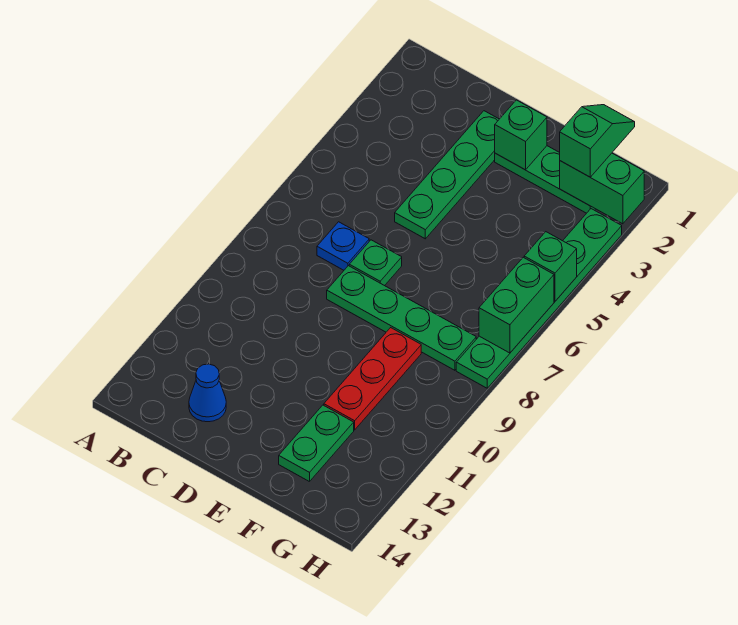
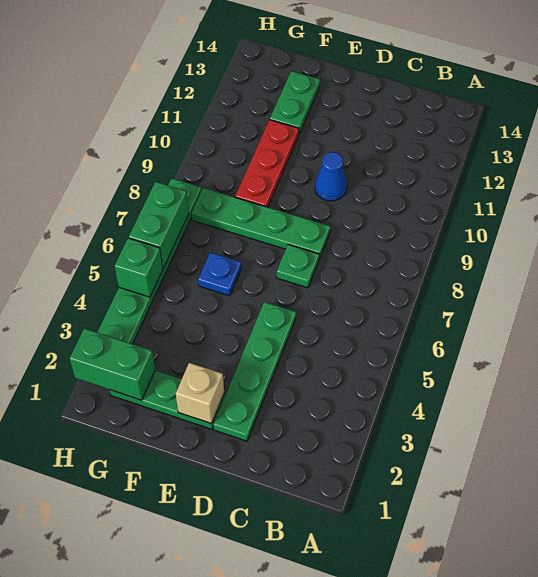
blue 1x1 plate [317,222,369,270] -> blue 1x1 plate moved to [198,252,242,296]
blue 1x1 cone [189,364,226,422] -> blue 1x1 cone moved to [315,152,347,201]
green 1x1 brick [495,100,547,170] -> tan 1x1 brick [176,363,224,424]
green 1x2 slope [560,105,635,177] -> none

